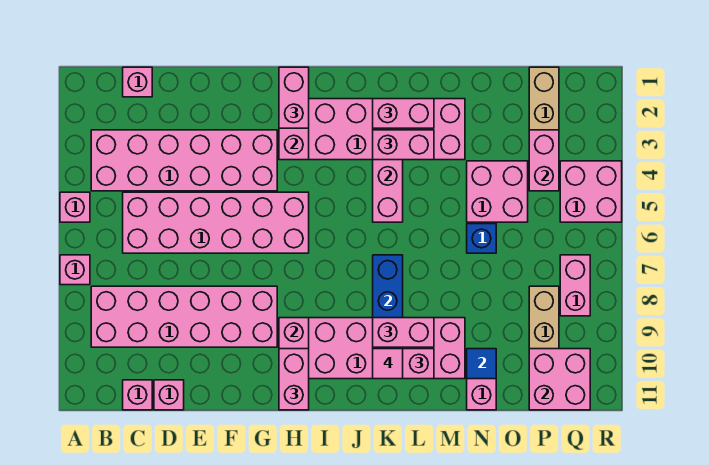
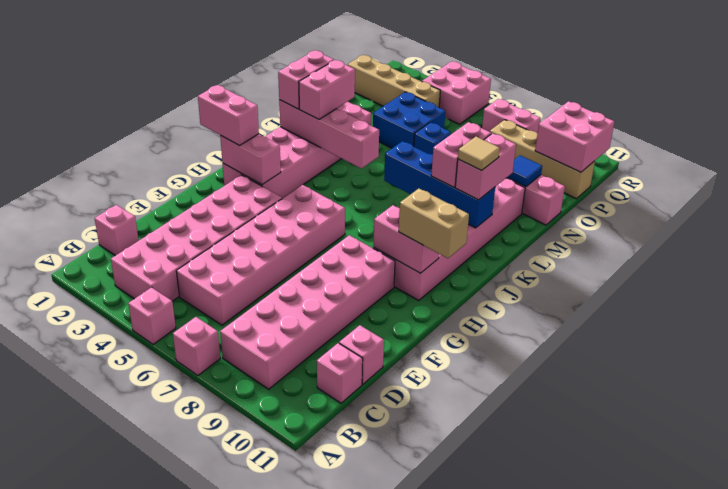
pink 1x2 brick [279,349,309,410] -> tan 1x2 brick [399,189,469,258]
pink 1x1 tile [373,349,403,379] -> tan 1x1 tile [458,137,500,170]
pink 2x2 brick [467,161,528,222] -> blue 2x2 brick [373,92,445,148]
pink 1x2 brick [529,130,559,191] -> none

